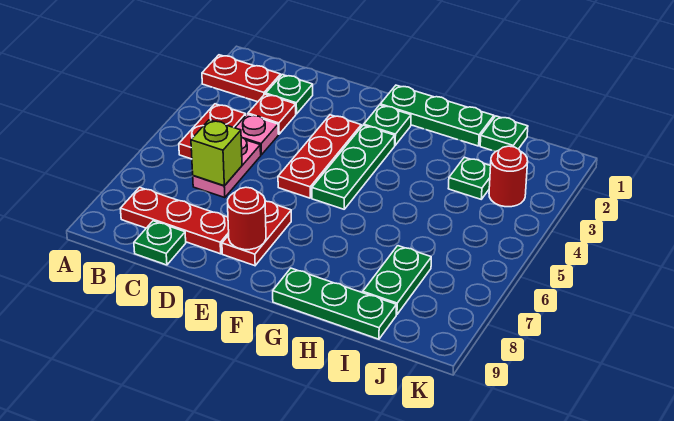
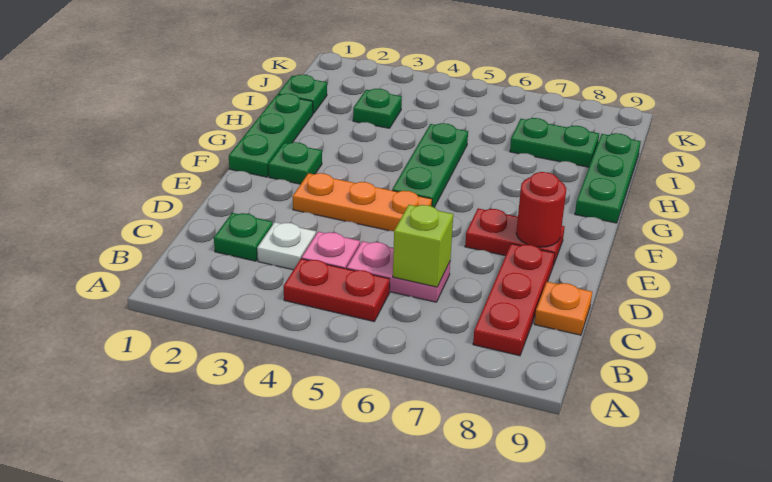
red 1x2 plate [202,55,281,102] -> none
red 1x1 plate [248,94,296,134] -> white 1x1 plate [257,222,316,270]
green 1x1 plate [134,221,186,265] -> orange 1x1 plate [534,282,592,335]
red 1x3 plate [278,115,361,198] -> orange 1x3 plate [293,173,432,231]
green 1x3 plate [312,125,395,209] -> green 1x3 plate turned to [392,123,468,207]
red 1x1 round brick [489,146,528,207] -> none

